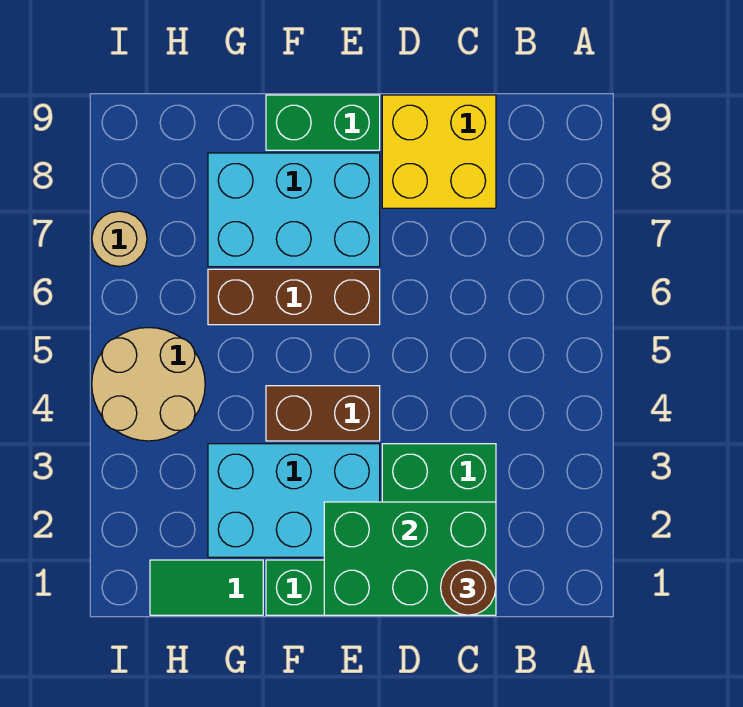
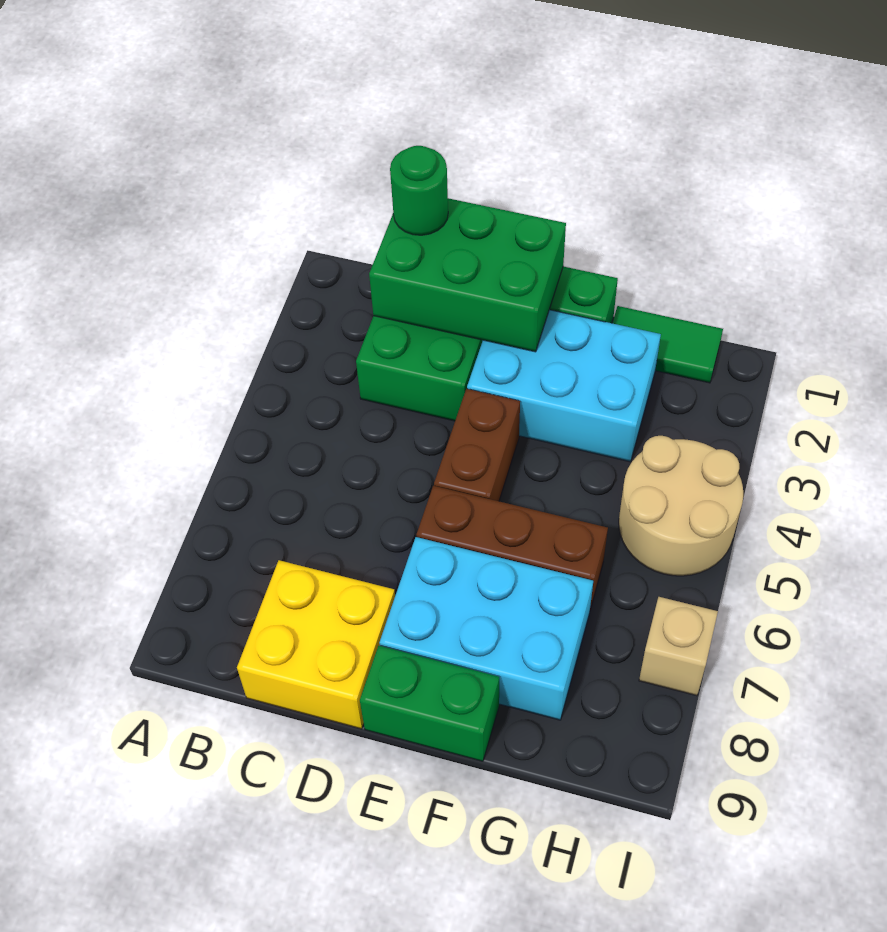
brown 1x1 round brick [441,560,496,615] -> green 1x1 round brick [390,146,448,235]
brown 1x2 brick [266,386,380,441] -> brown 1x2 brick turned to [434,389,520,501]
tan 1x1 round brick [92,211,147,267] -> tan 1x1 brick [639,597,718,696]

